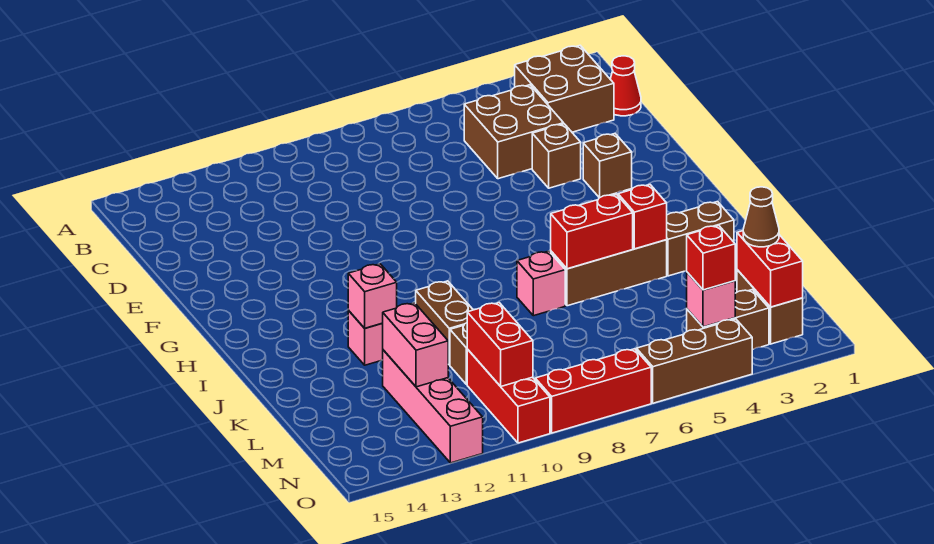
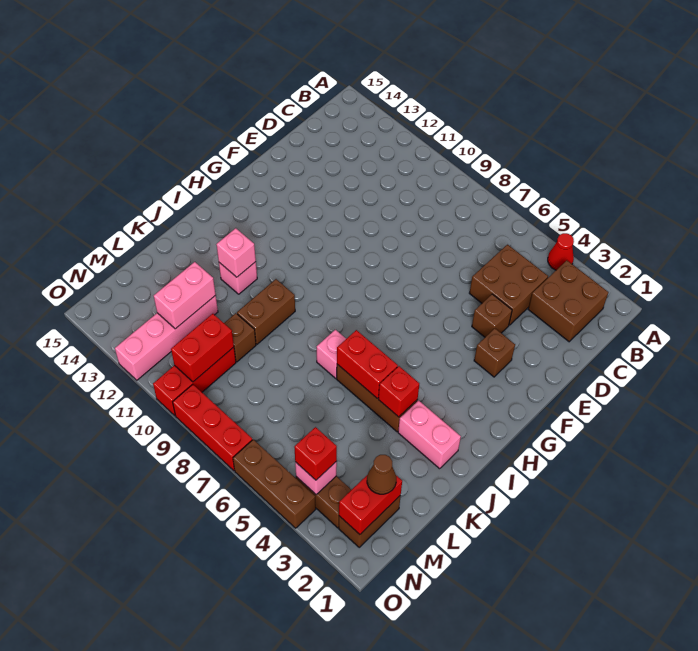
red 1x1 cone [610,56,641,116] -> red 1x1 cone moved to [548,233,574,270]
brown 1x2 brick [667,202,734,276] -> pink 1x2 brick [398,400,461,469]

